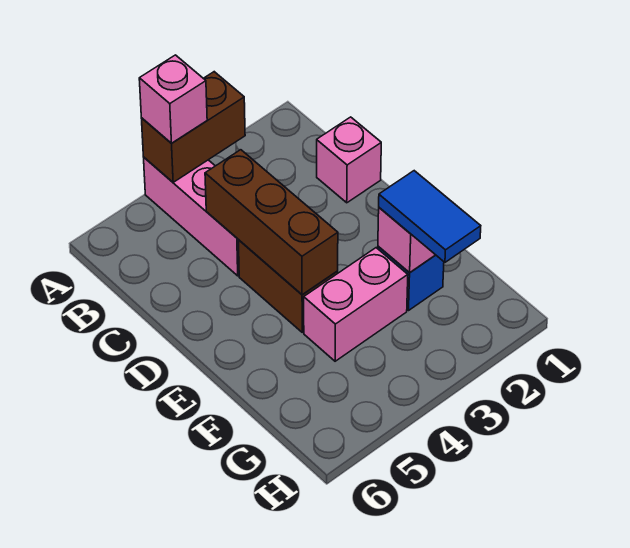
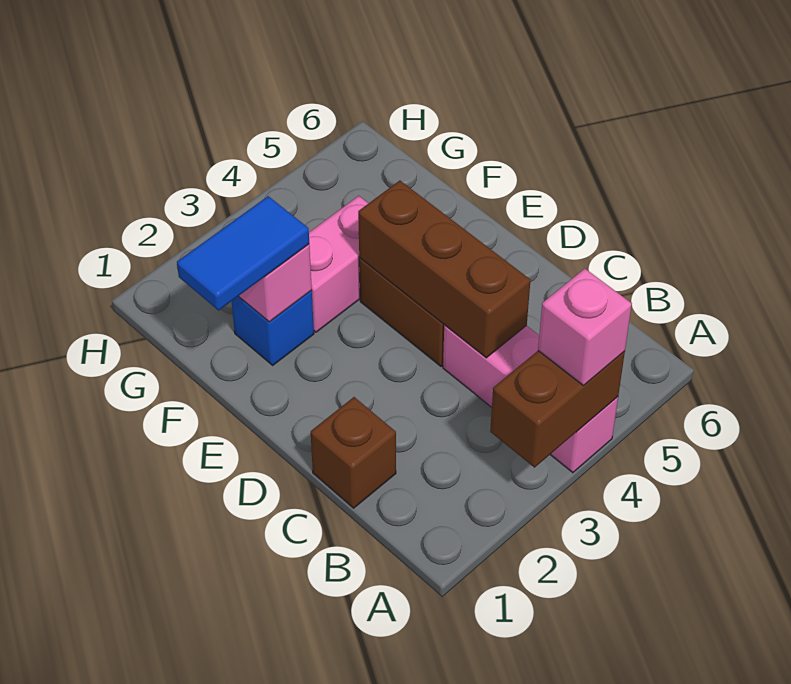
pink 1x1 brick [317,117,381,203] -> brown 1x1 brick [311,397,396,508]
blue 1x2 tile [379,171,481,262] -> blue 1x2 tile turned to [177,196,309,310]

